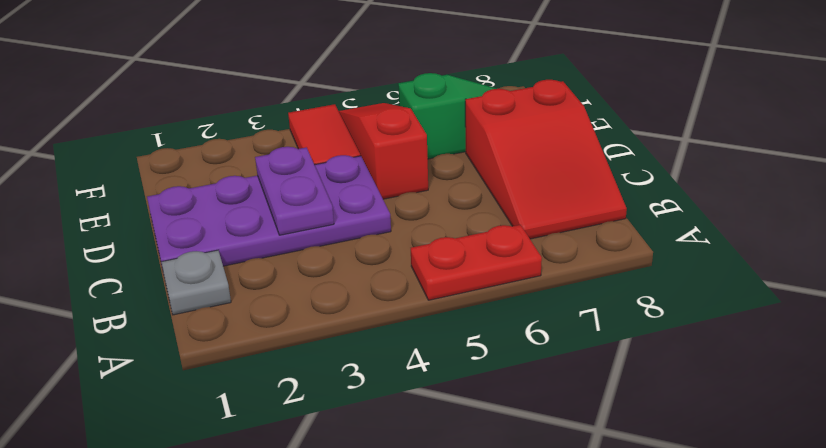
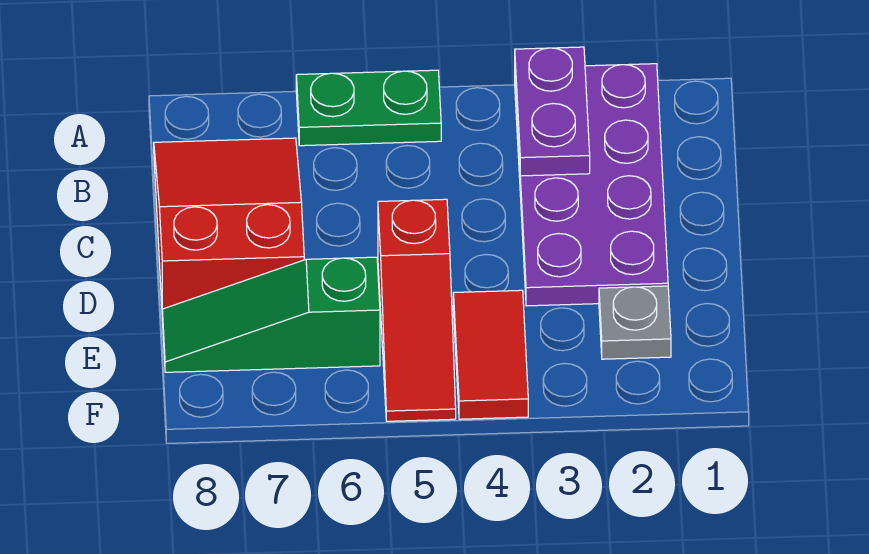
red 1x2 plate [411,225,542,300] -> green 1x2 plate [296,70,441,146]
grey 1x1 plate [161,250,231,315] -> grey 1x1 plate moved to [599,286,671,359]
purple 2x4 plate [147,155,391,269] -> purple 2x4 plate turned to [515,64,668,306]
purple 1x2 plate [255,147,334,235] -> purple 1x2 plate moved to [515,47,590,176]

